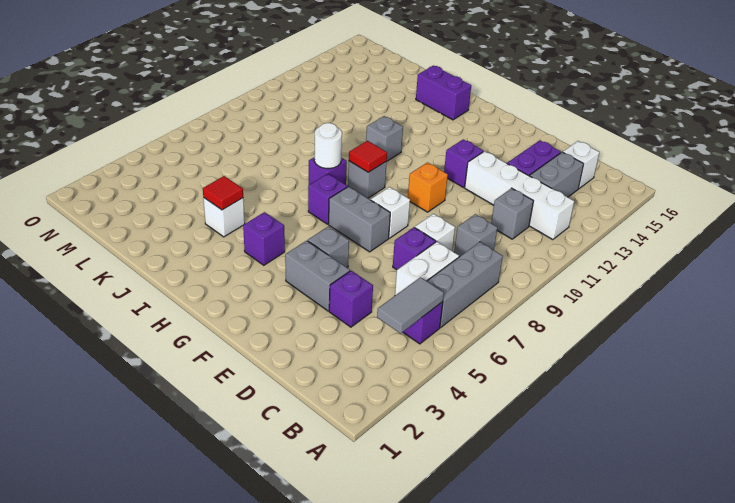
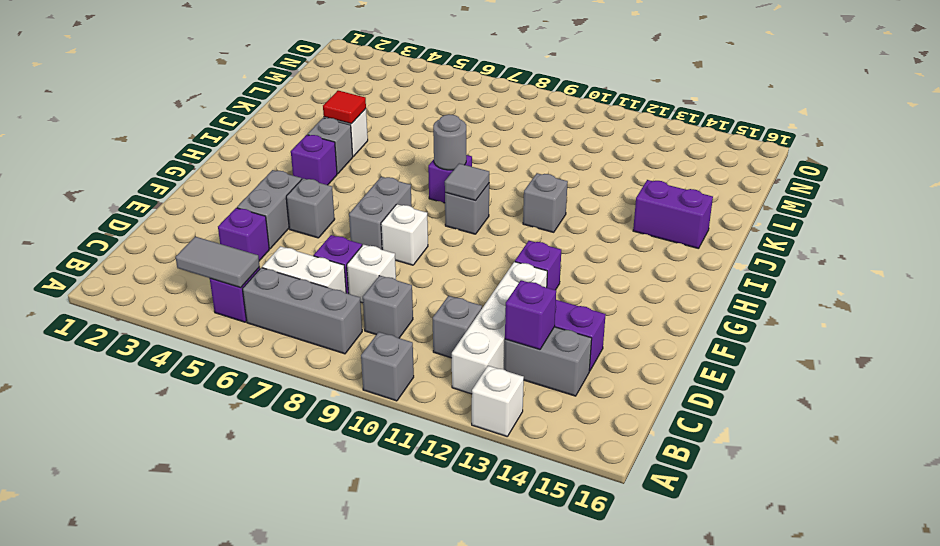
none -> grey 1x1 brick [361,332,414,401]
white 1x1 brick [563,141,599,189] -> white 1x1 brick moved to [472,366,524,437]
orange 1x1 brick [408,162,448,212] -> none
purple 1x1 brick [308,174,348,224] -> purple 1x1 brick moved to [505,280,556,350]
red 1x1 tile [349,141,387,172] -> grey 1x1 tile [445,164,489,201]
none -> grey 1x1 brick [308,118,353,174]
white 1x1 round brick [314,123,342,168] -> grey 1x1 round brick [433,114,466,170]
purple 1x2 brick [416,66,471,120] -> purple 1x2 brick turned to [633,180,713,249]

